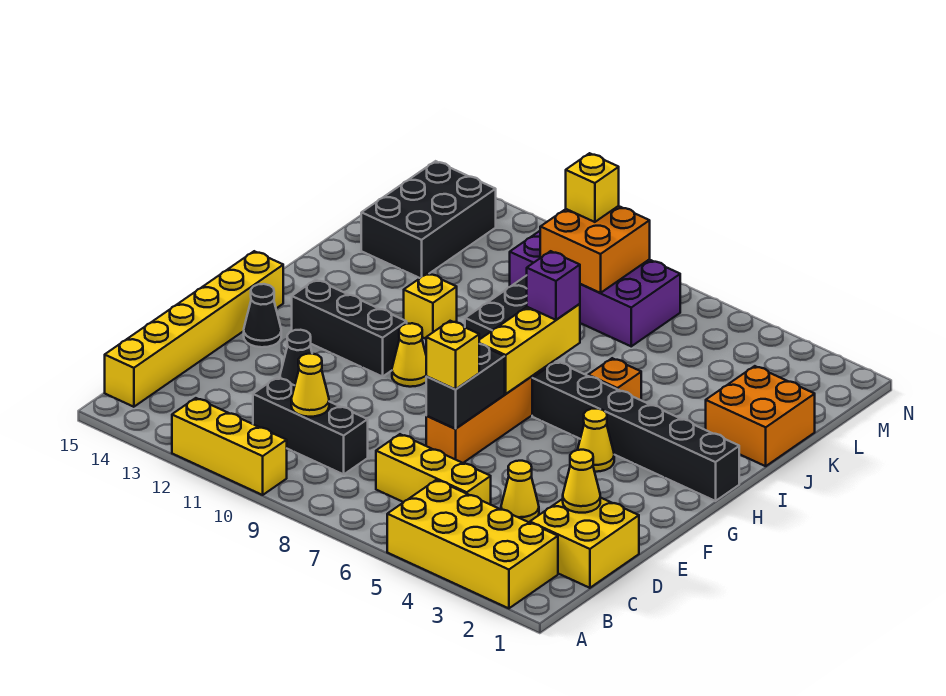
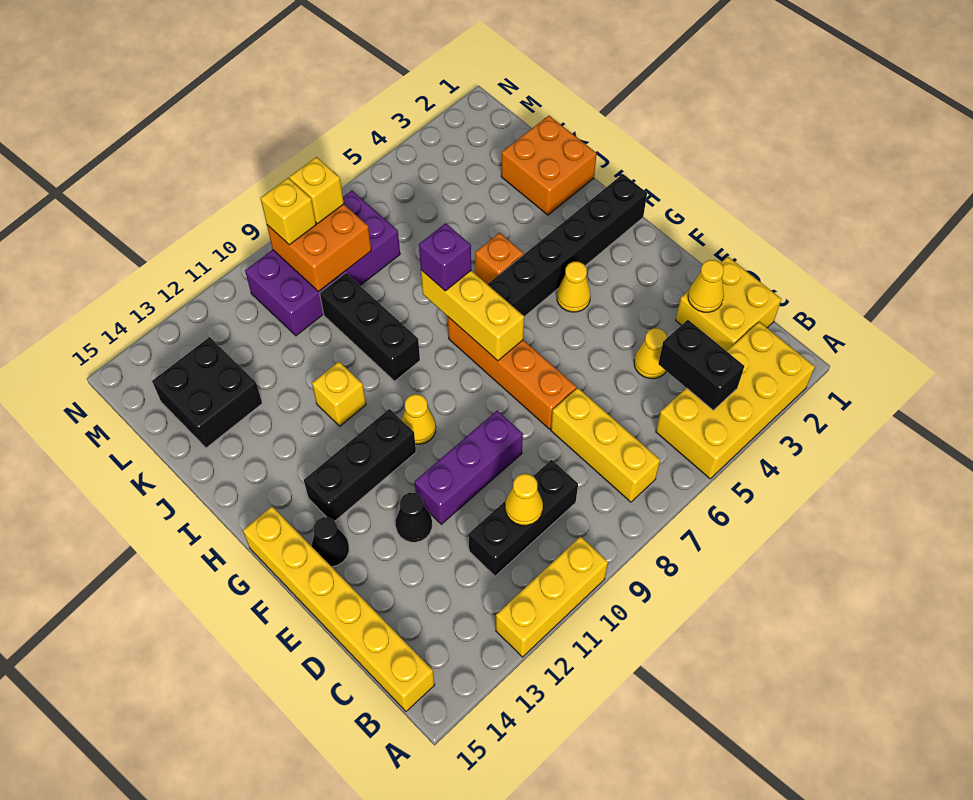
yellow 1x3 brick [376,434,491,505] -> yellow 1x3 brick turned to [551,388,660,502]
black 1x2 brick [426,344,505,429] -> black 1x2 brick moved to [658,320,744,410]
yellow 1x1 brick [426,321,479,390] -> yellow 1x1 brick moved to [290,157,344,224]
none -> purple 1x3 brick [415,410,523,524]
black 2x3 brick [361,161,496,278] -> black 2x2 brick [152,337,262,448]

